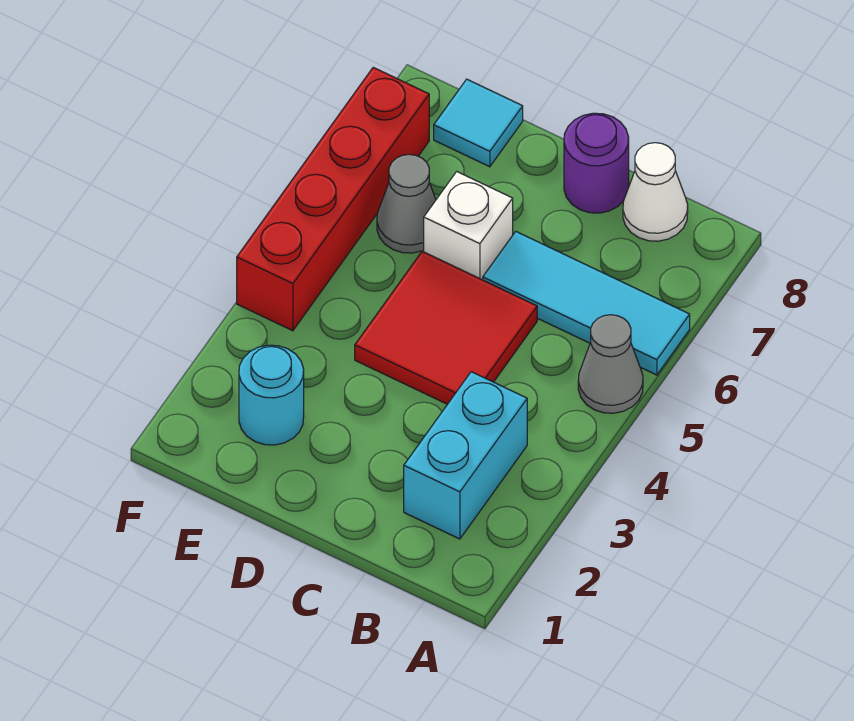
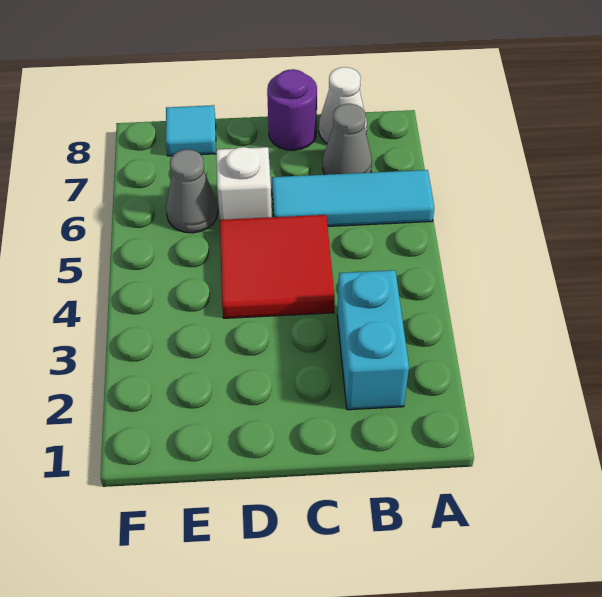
grey 1x1 cone [578,315,643,413] -> grey 1x1 cone moved to [323,104,372,175]
cyan 1x1 round brick [239,345,304,445] -> none
red 1x4 brick [237,67,429,331] -> none

